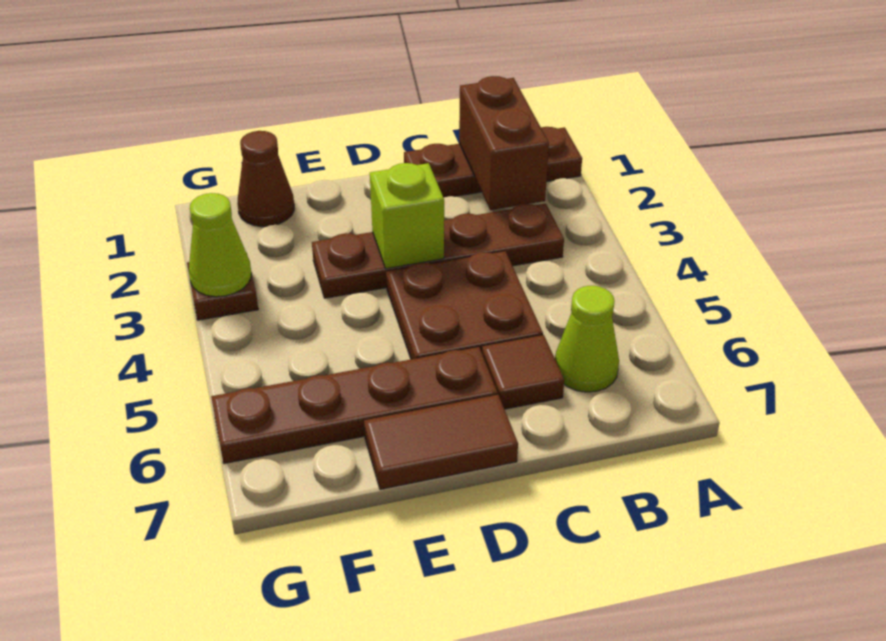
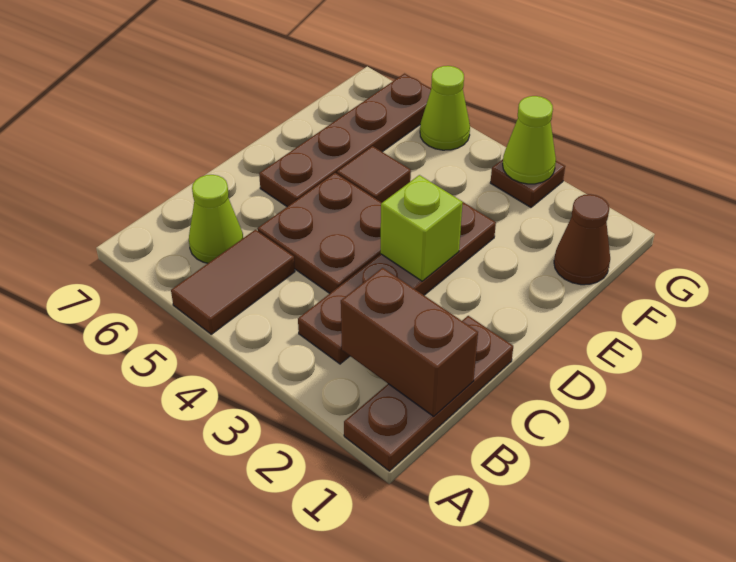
brown 1x1 tile [482,335,564,409] -> brown 1x1 tile moved to [337,146,411,203]
brown 1x2 tile [364,395,518,490] -> brown 1x2 tile moved to [171,230,295,334]
none -> lime 1x1 cone [420,66,470,150]

